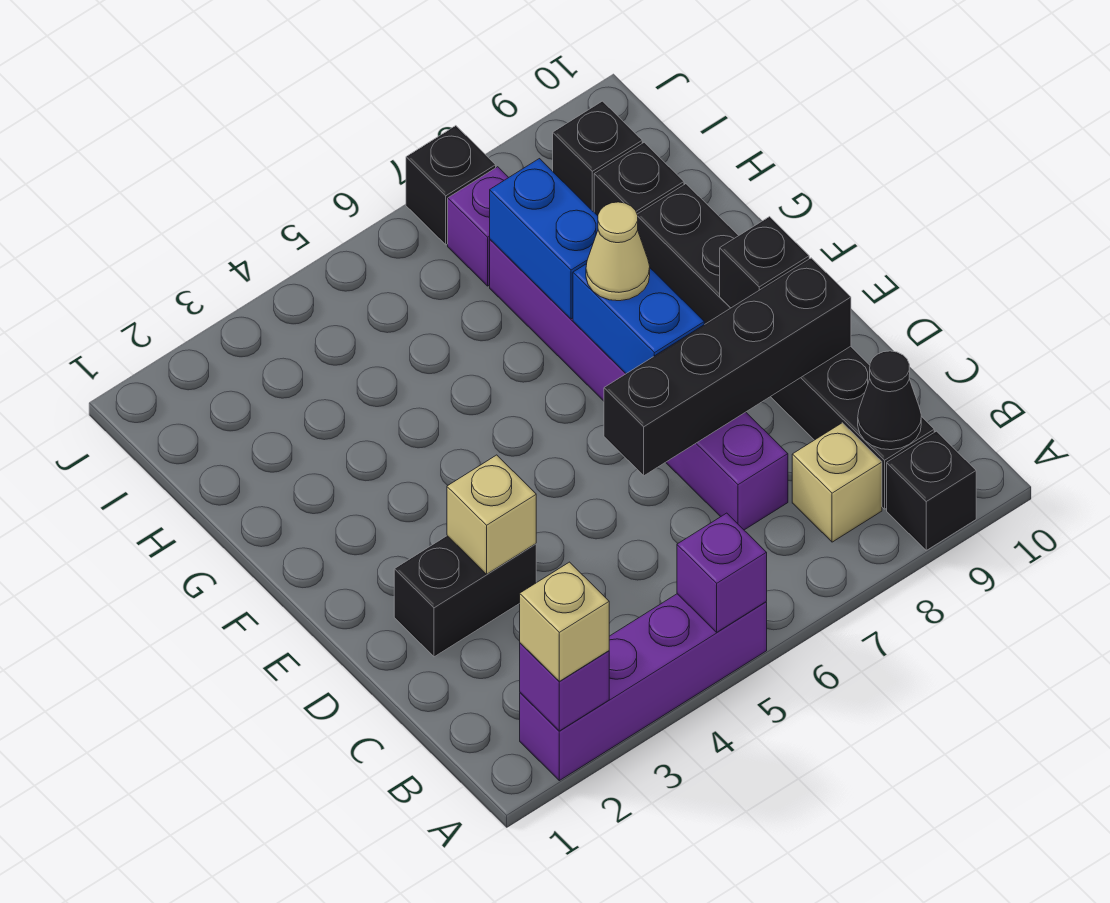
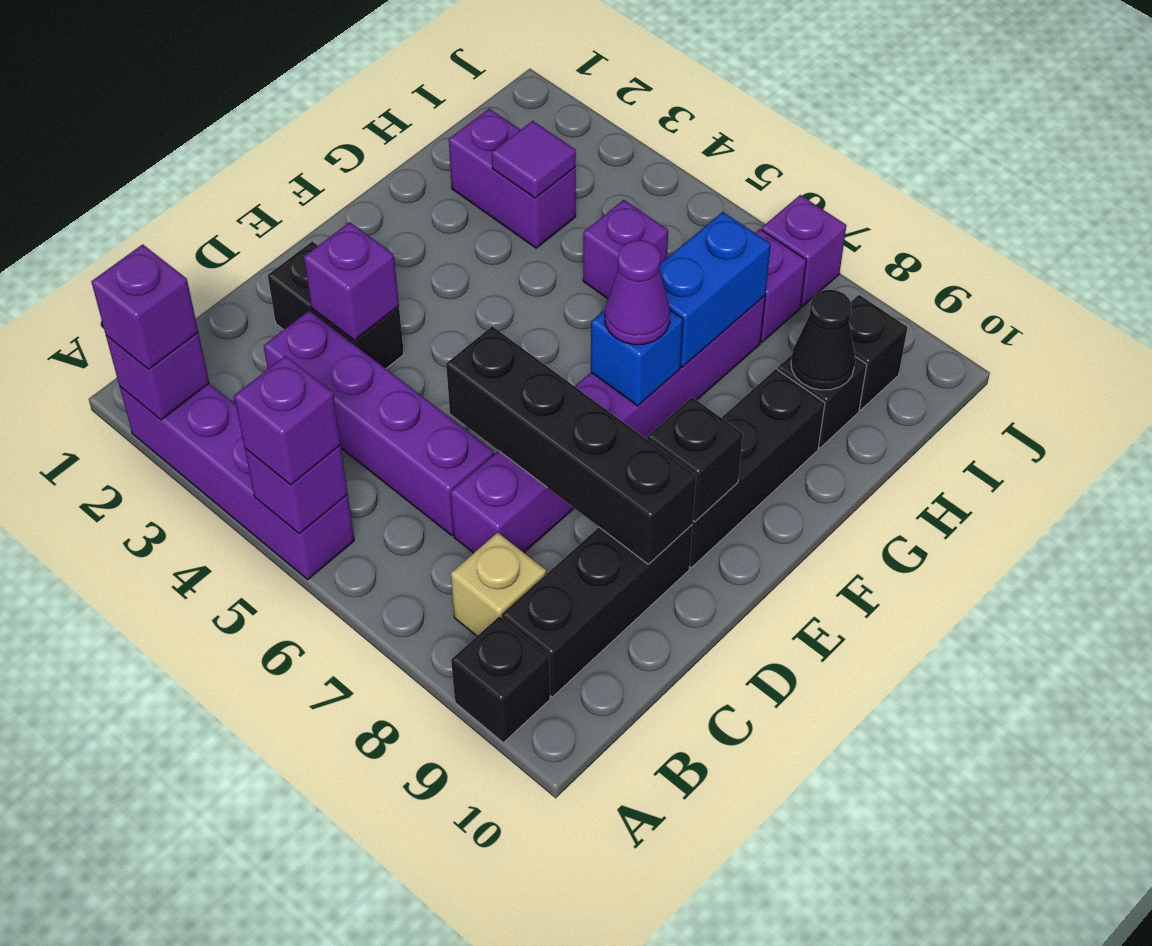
tan 1x1 brick [520,562,609,681] -> purple 1x1 brick [91,244,198,369]
none -> purple 1x1 brick [234,356,341,485]
black 1x1 cone [858,351,921,450] -> black 1x1 cone moved to [791,290,855,390]
none -> purple 1x4 brick [264,310,494,535]
tan 1x1 brick [447,455,536,574] -> purple 1x1 brick [304,222,399,341]
blue 1x2 brick [573,264,704,374] -> blue 1x1 brick [591,310,683,406]
tan 1x1 cone [586,202,650,301] -> purple 1x1 cone [605,240,670,345]
none -> purple 1x2 brick [449,109,576,248]
none -> purple 1x1 tile [492,121,576,198]
none -> purple 1x1 brick [583,200,668,299]
black 1x1 brick [406,126,496,245] -> purple 1x1 brick [762,195,847,307]

